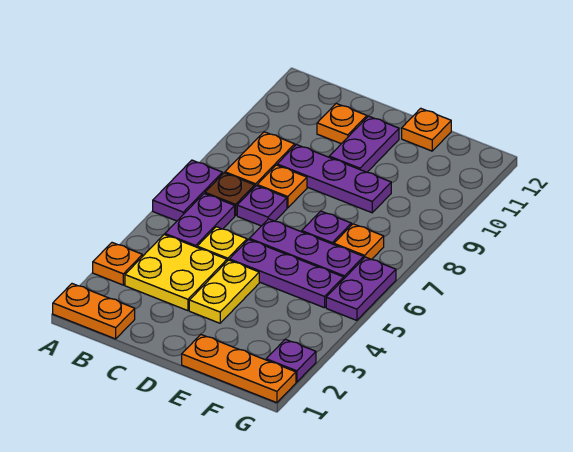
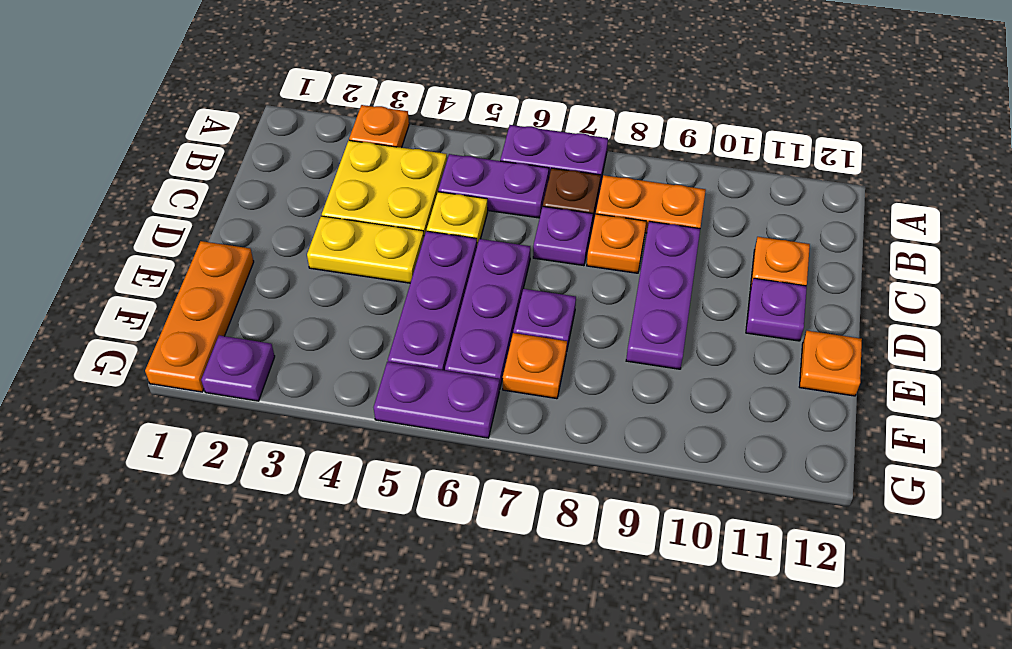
orange 1x2 plate [53,284,135,339] -> none
purple 1x2 plate [329,116,399,172] -> purple 1x1 plate [746,278,807,341]

